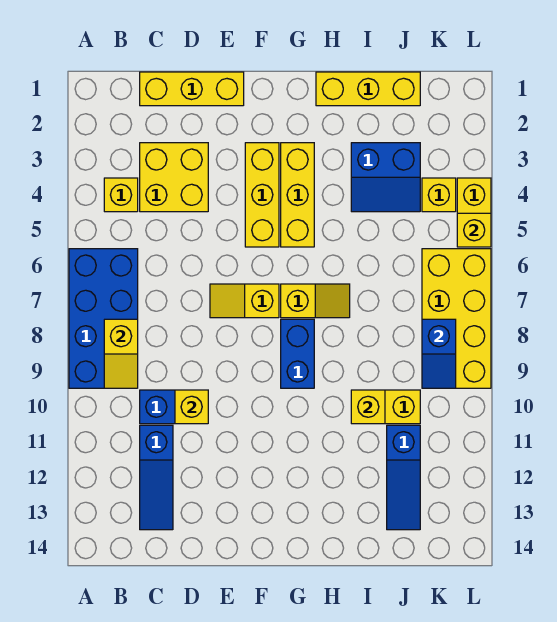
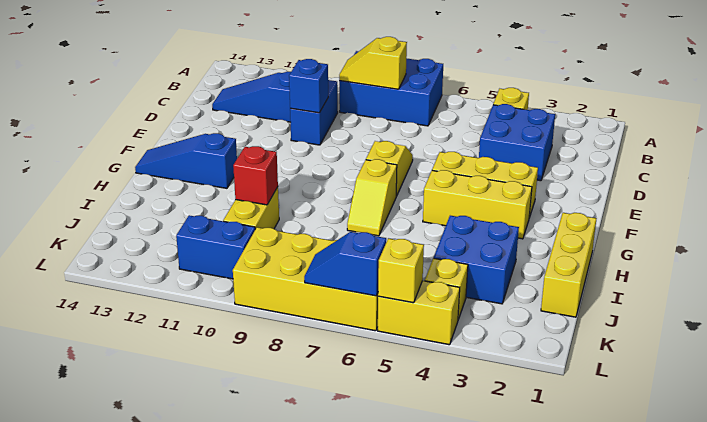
blue 2x4 brick [69,249,138,388] -> blue 2x3 brick [339,51,443,126]
yellow 1x3 brick [140,72,244,106] -> none
yellow 2x2 brick [140,143,208,212] -> blue 2x2 brick [479,104,555,181]
yellow 1x1 brick [175,390,208,424] -> blue 1x1 brick [289,59,328,113]
blue 1x2 brick [281,319,314,388] -> blue 1x2 brick moved to [176,215,255,279]
blue 2x2 slope [351,143,420,212] -> blue 2x2 brick [434,216,519,304]
yellow 1x1 brick [351,390,385,424] -> red 1x1 brick [233,146,278,205]
blue 1x3 slope [387,425,420,530] -> blue 1x3 slope moved to [135,133,237,188]
blue 1x2 slope [422,319,456,388] -> blue 1x2 slope moved to [304,232,386,296]

